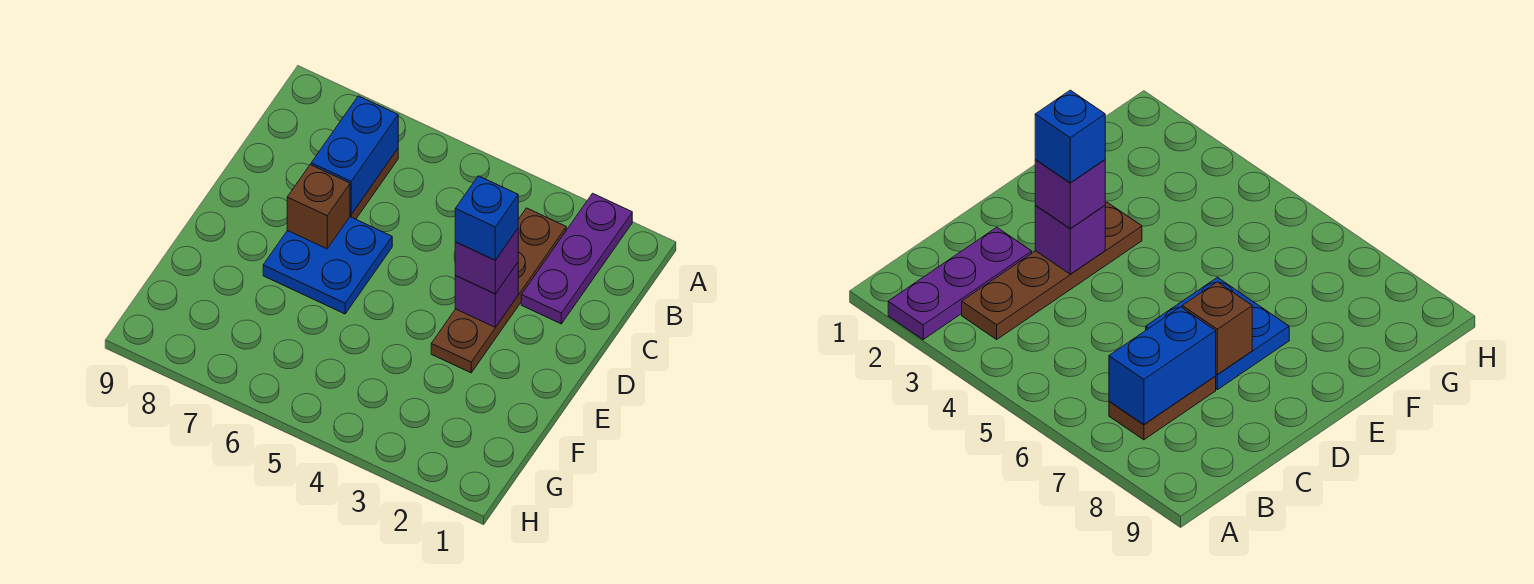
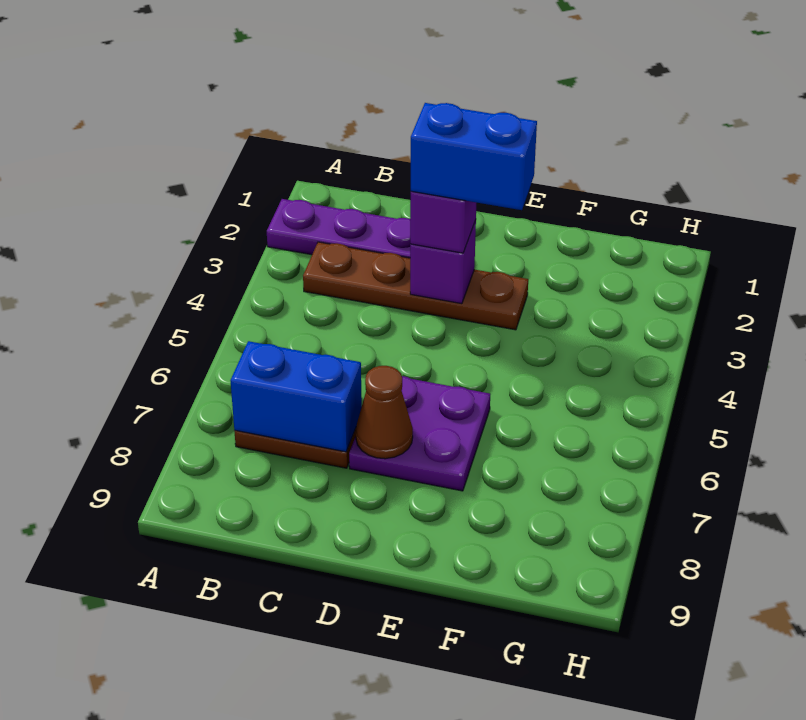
blue 1x1 brick [455,176,518,260] -> blue 1x2 brick [411,103,537,210]
blue 2x2 plate [263,217,392,314] -> purple 2x2 plate [349,376,490,491]
brown 1x1 brick [287,165,350,249] -> brown 1x1 cone [356,366,413,459]

